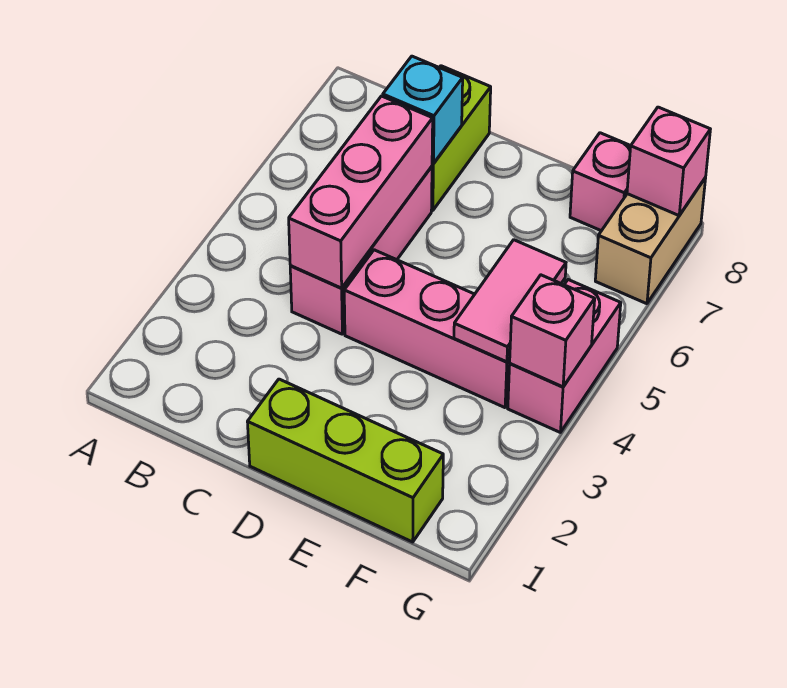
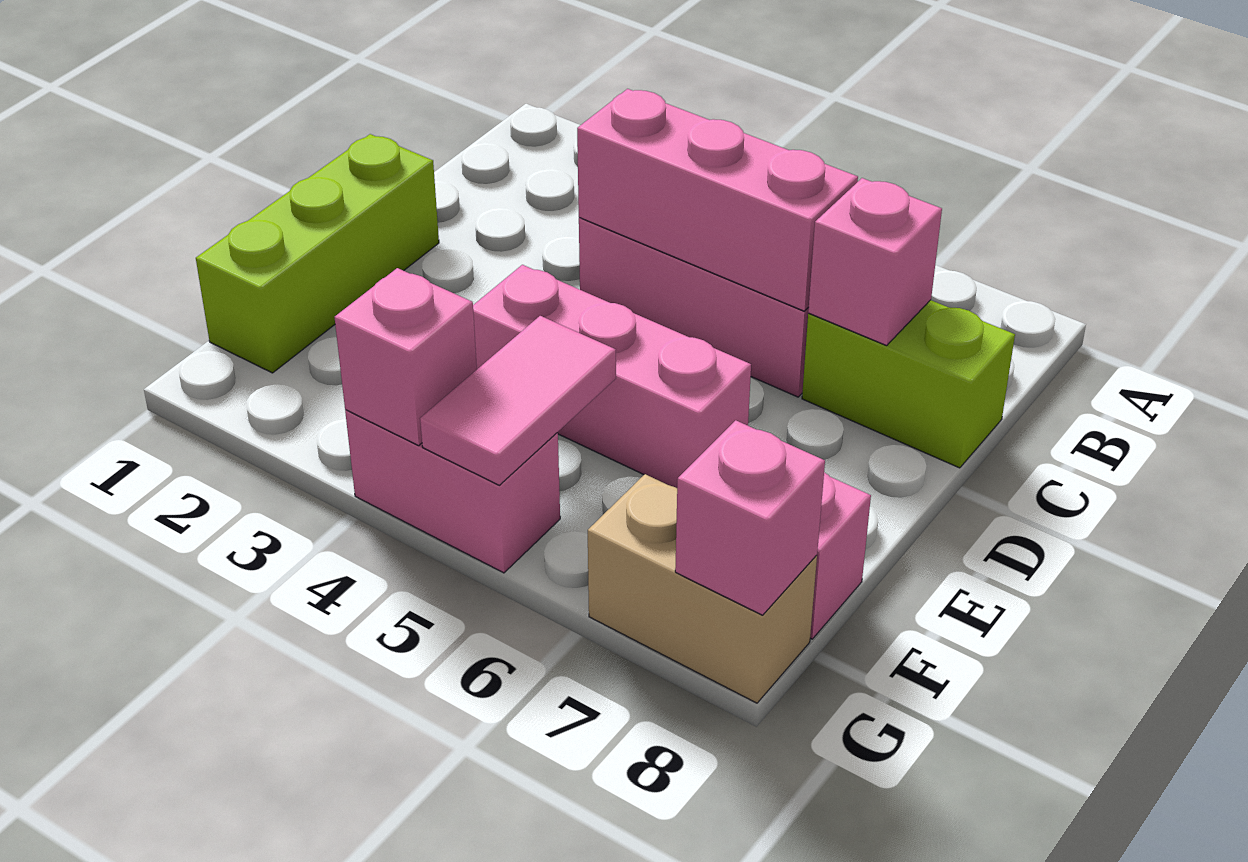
cyan 1x1 brick [383,56,463,164] -> pink 1x1 brick [808,178,942,346]
pink 1x3 brick [344,250,510,408] -> pink 1x3 brick turned to [473,265,751,488]
pink 1x2 tile [454,240,566,362] -> pink 1x2 tile turned to [420,316,616,485]

